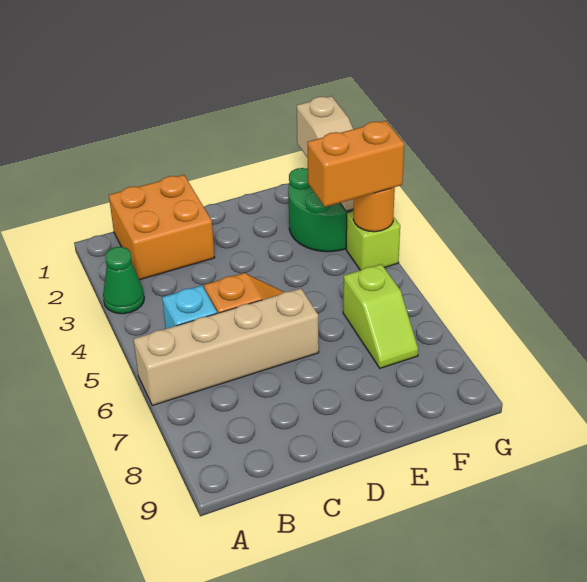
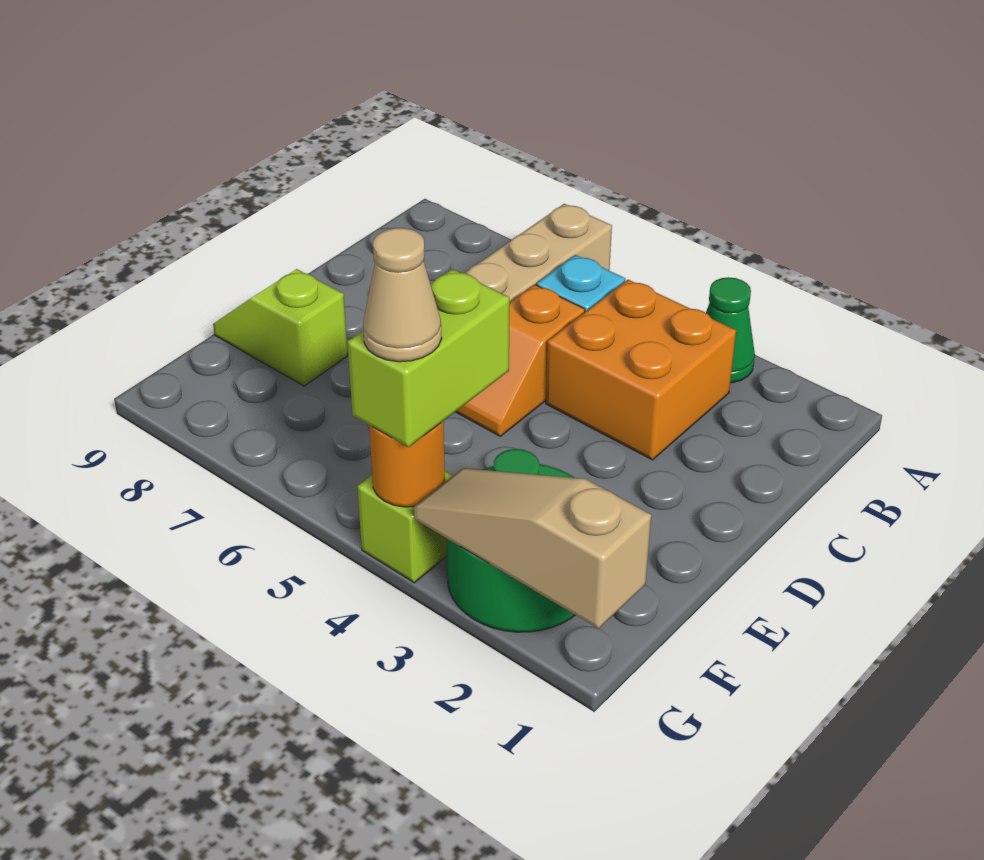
orange 2x2 brick [109,175,215,280] -> orange 2x2 brick moved to [546,280,736,460]
orange 1x2 brick [307,121,404,207] -> lime 1x2 brick [347,269,510,447]
lime 1x2 slope [343,264,418,368] -> lime 1x2 slope moved to [213,269,348,386]
none -> tan 1x1 cone [363,228,442,362]

